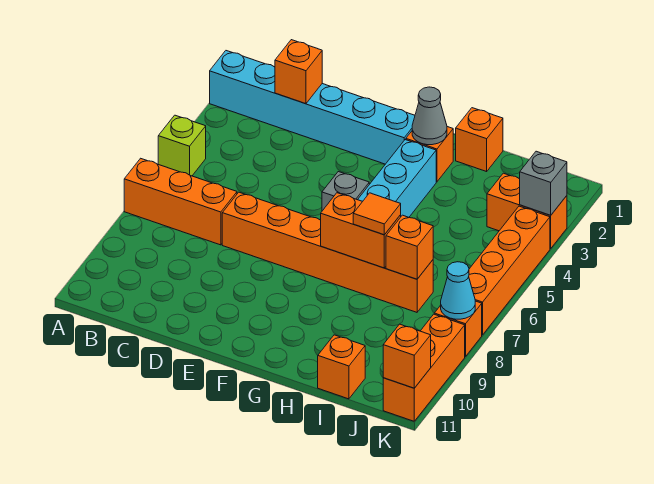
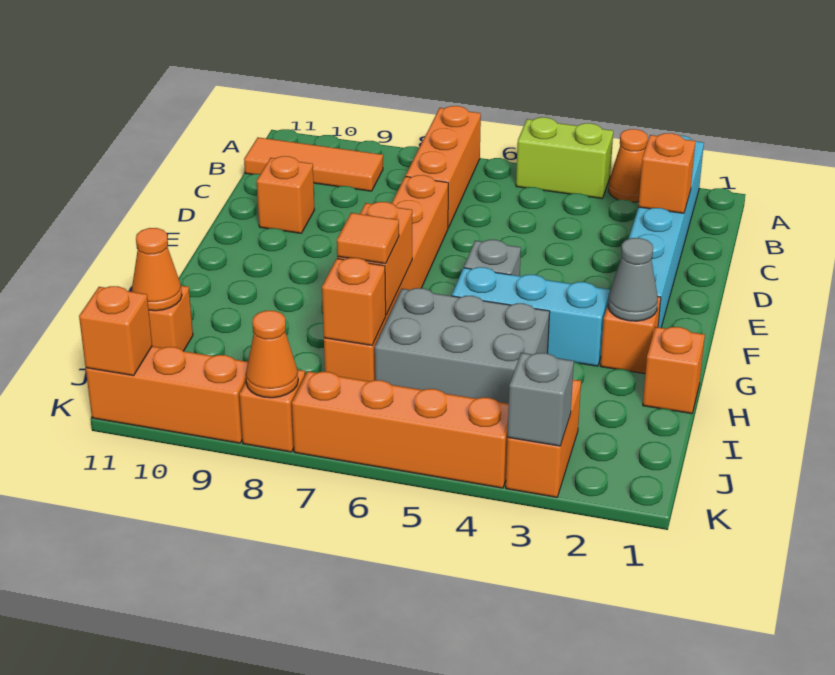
none -> orange 1x1 cone [609,129,648,202]
lime 1x1 brick [158,115,206,176] -> lime 1x2 brick [516,117,613,198]
none -> orange 1x3 tile [244,137,383,191]
none -> orange 1x1 brick [257,156,315,233]
none -> grey 2x3 brick [375,288,550,404]
none -> orange 1x1 cone [132,228,182,311]
cyan 1x1 cone [441,262,475,319] -> orange 1x1 cone [246,311,298,398]

